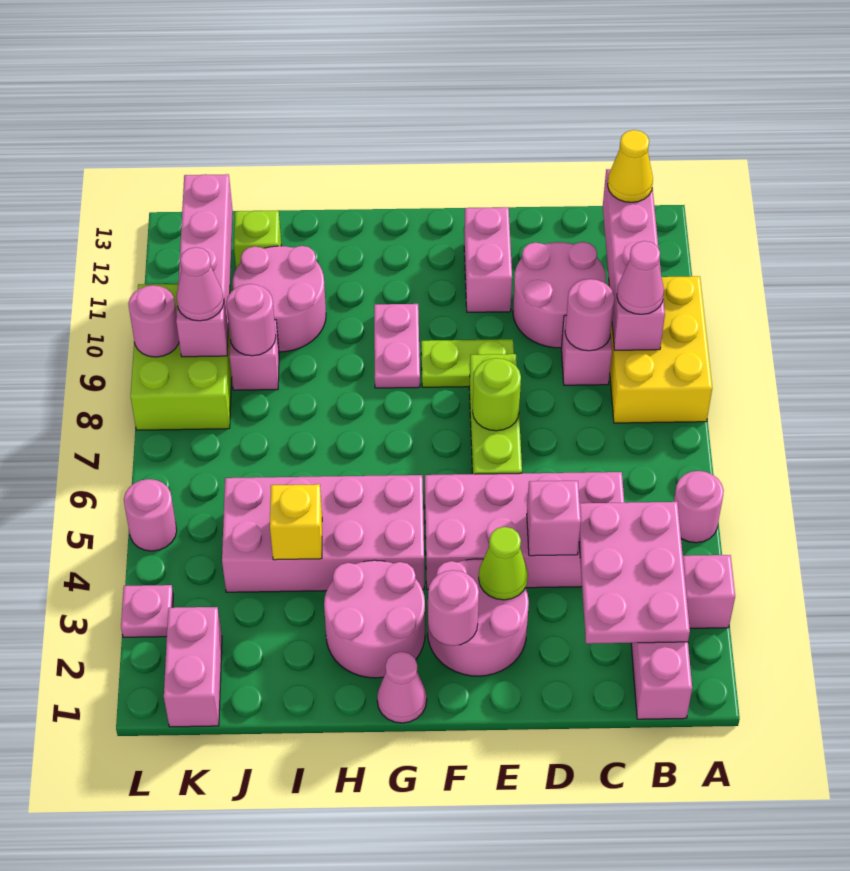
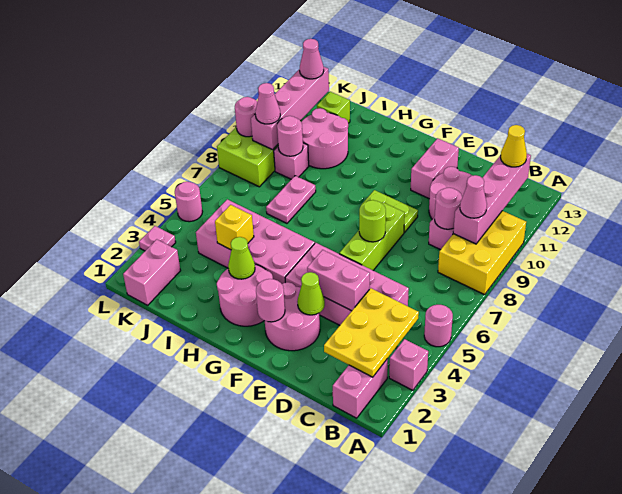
pink 2x3 plate [579,502,690,644] -> yellow 2x3 plate [324,288,419,377]
pink 1x1 brick [527,481,581,556] -> pink 1x2 brick [307,250,370,311]
pink 1x1 cone [377,652,427,723] -> pink 1x1 cone moved to [300,39,324,79]
pink 1x2 plate [374,304,420,388] -> pink 1x2 plate moved to [266,176,316,223]
none -> lime 1x1 cone [228,237,255,279]

